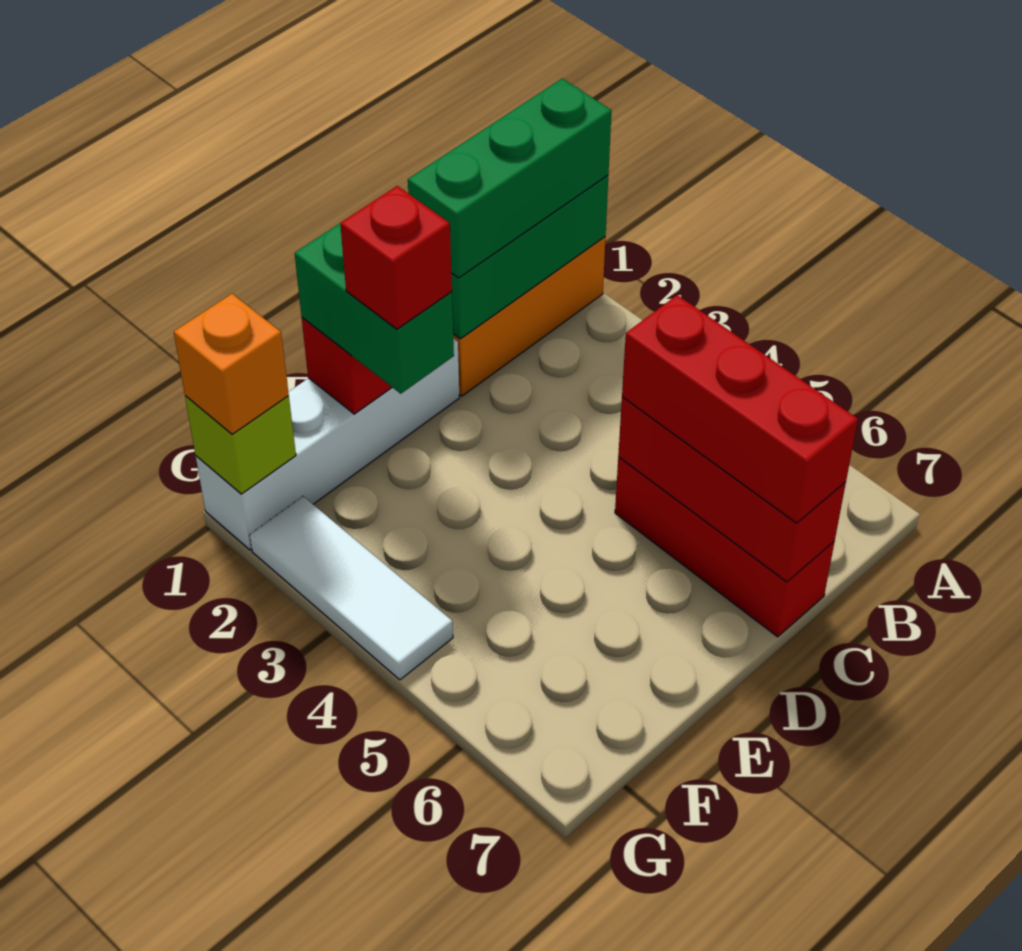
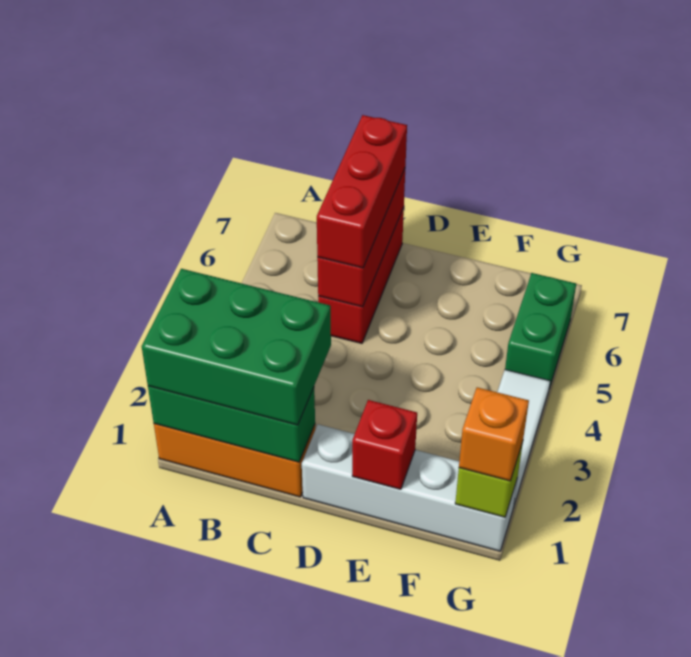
green 1x3 brick [408,79,611,278] -> green 2x3 brick [142,269,331,425]
green 1x2 brick [295,223,454,394] -> green 1x2 brick moved to [505,273,576,389]
red 1x1 brick [340,186,452,329] -> none

